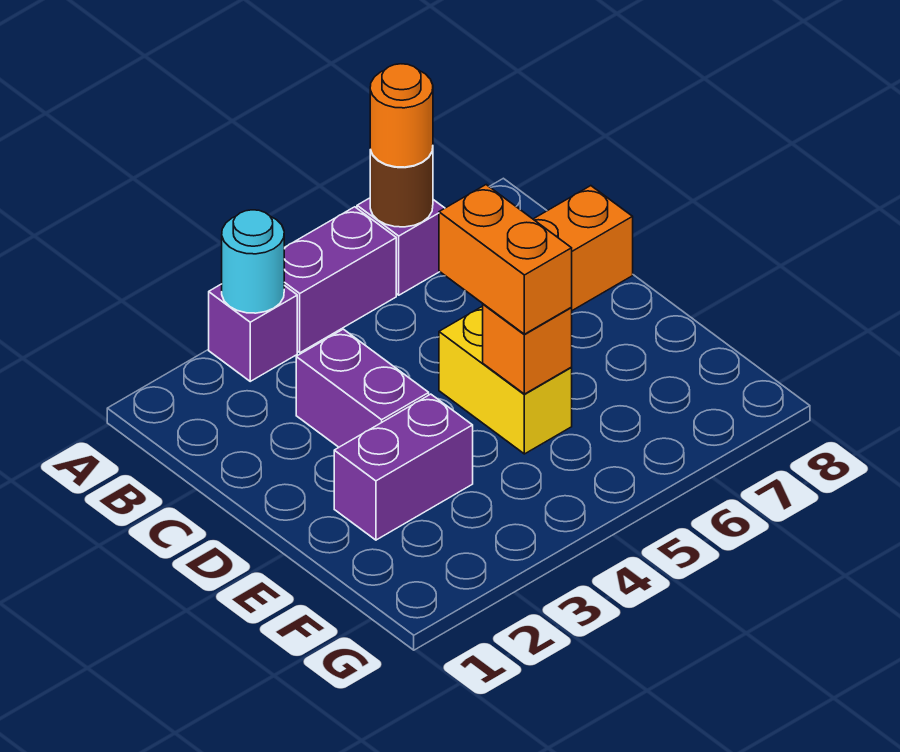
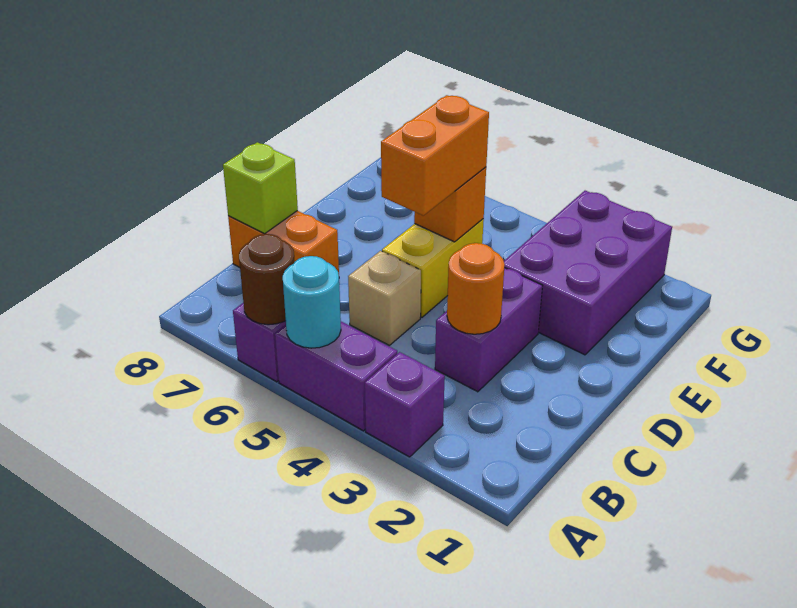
cyan 1x1 round brick [222,210,284,313] -> cyan 1x1 round brick moved to [283,256,341,348]
orange 1x1 round brick [370,64,433,167] -> orange 1x1 round brick moved to [447,243,505,334]
none -> tan 1x1 brick [348,251,421,345]
none -> lime 1x1 brick [223,142,298,234]
purple 1x2 brick [334,394,473,540] -> purple 2x3 brick [504,191,672,355]

